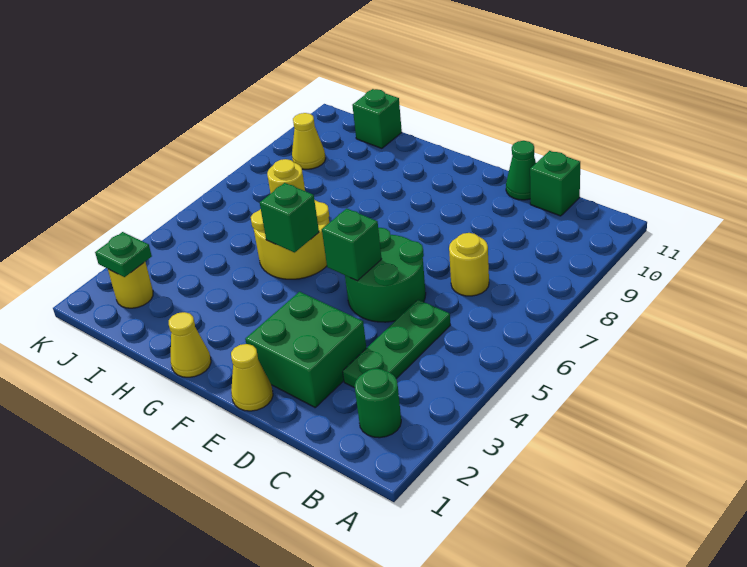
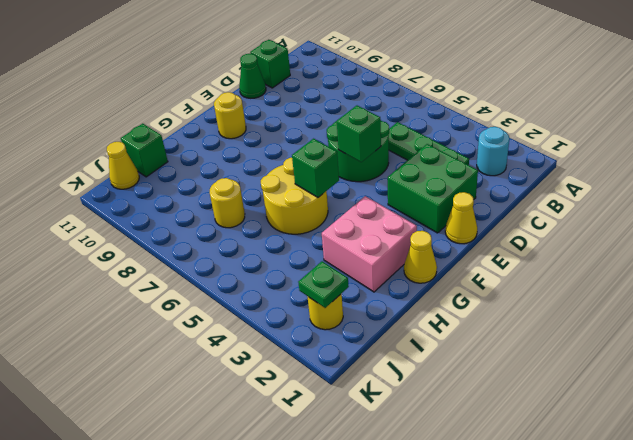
green 1x1 round brick [355,369,401,438] -> cyan 1x1 round brick [477,127,509,176]
yellow 1x1 round brick [449,233,489,296] -> yellow 1x1 round brick moved to [214,92,246,139]
none -> pink 2x2 brick [322,196,417,292]
yellow 1x1 cone [292,113,326,169] -> yellow 1x1 cone moved to [107,142,139,189]

